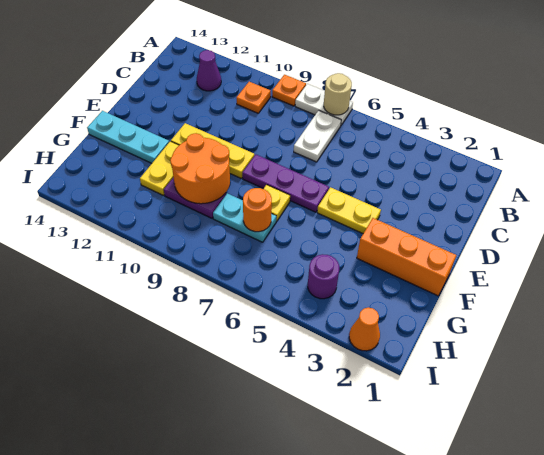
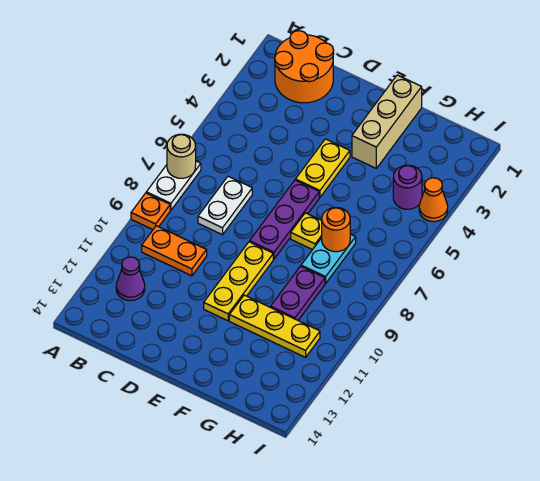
white 1x2 plate [294,110,341,162] -> white 1x2 plate turned to [198,176,252,235]
orange 1x1 plate [236,82,271,113] -> orange 1x2 plate [142,226,207,276]
orange 1x3 brick [357,218,456,296] -> tan 1x3 brick [352,75,422,168]
orange 2x2 round brick [170,133,230,204] -> orange 2x2 round brick moved to [275,31,334,103]
yellow 1x2 plate [140,141,179,195] -> yellow 1x3 plate [229,295,320,357]
cyan 1x3 plate [87,111,169,163] -> none
orange 1x1 cone [349,307,380,351] -> orange 1x1 cone moved to [419,178,448,222]

